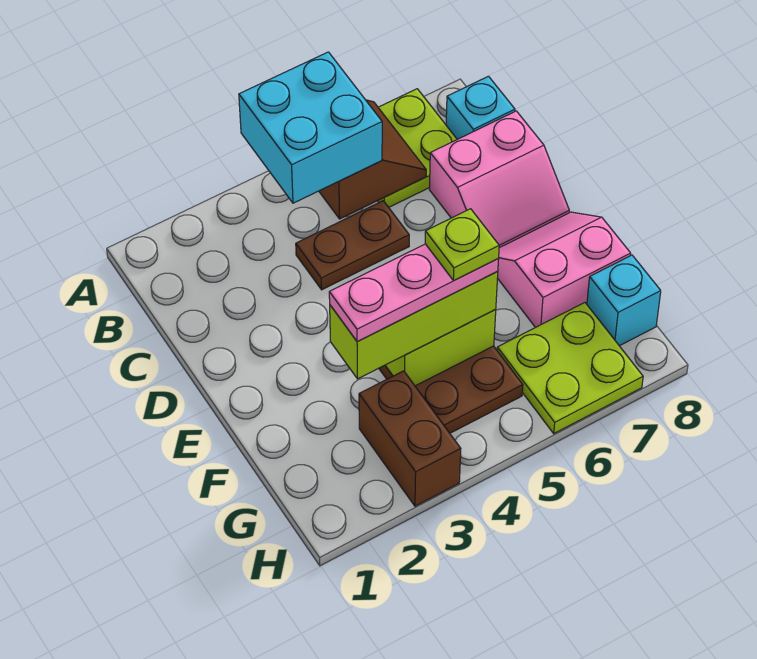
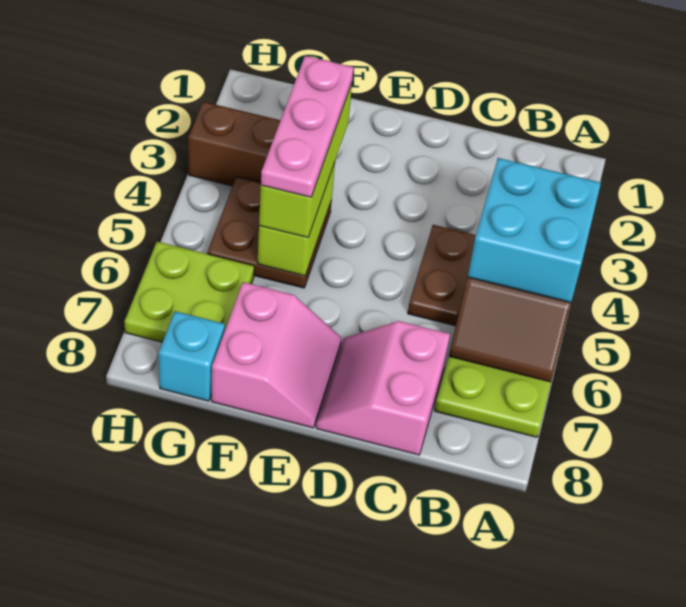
cyan 1x1 brick [446,76,515,139] -> none
lime 1x1 plate [425,209,499,281] -> none

